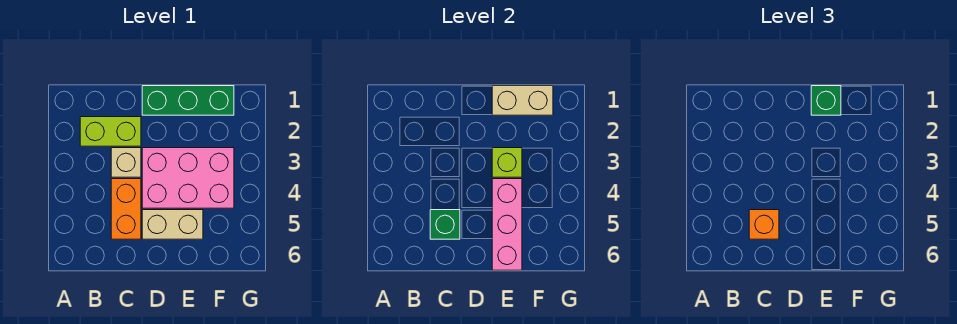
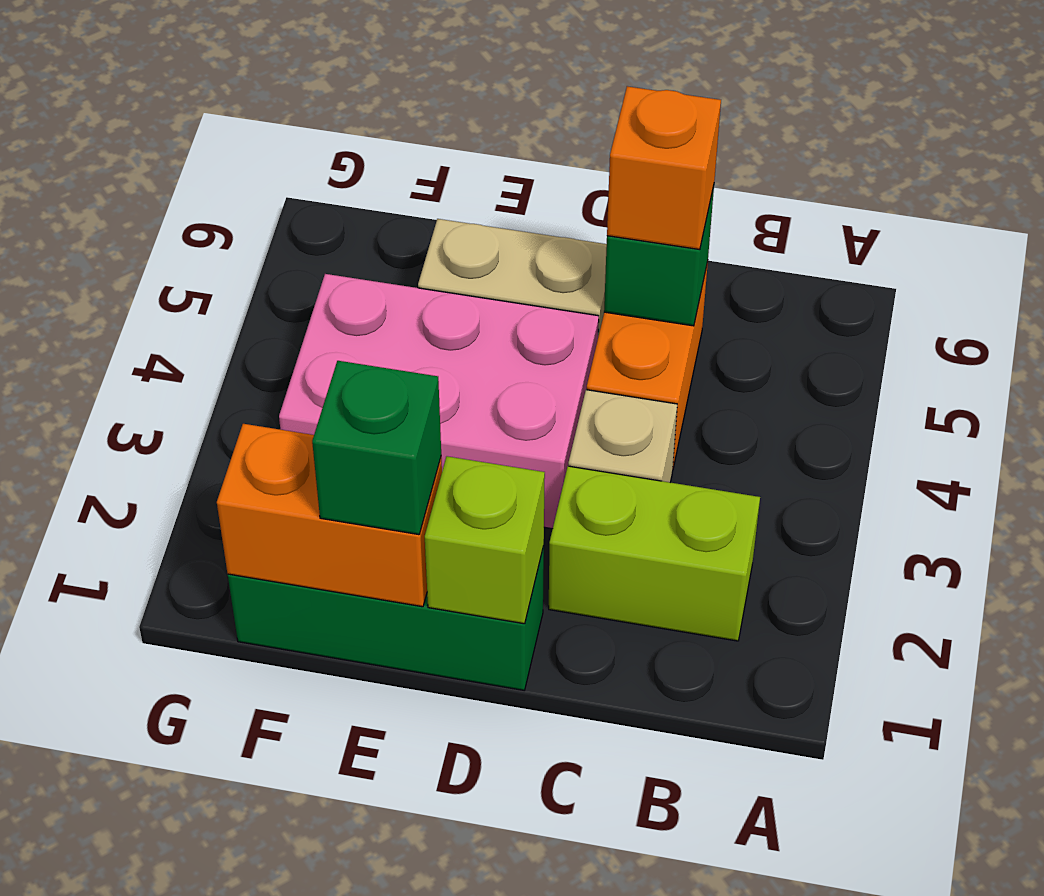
tan 1x2 brick [492,86,553,115] -> orange 1x2 brick [217,424,442,607]
lime 1x1 brick [492,148,522,177] -> lime 1x1 brick moved to [425,456,545,624]
pink 1x3 brick [492,179,522,270] -> none

